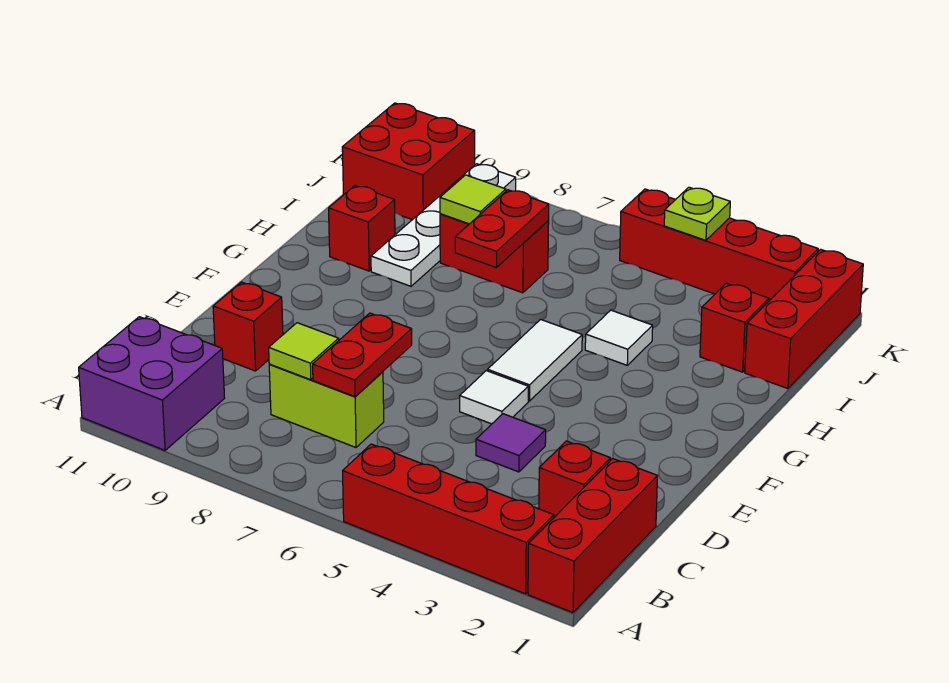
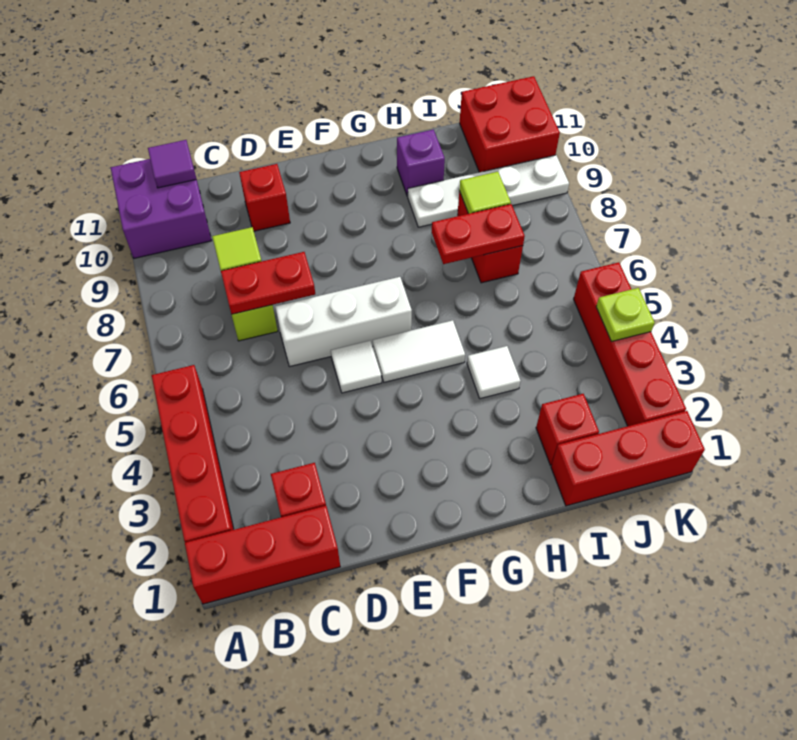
purple 1x1 tile [476,414,546,472] -> purple 1x1 tile moved to [148,140,196,188]
none -> white 1x3 brick [275,277,412,367]
red 1x1 brick [329,186,395,271] -> purple 1x1 brick [397,130,445,196]

